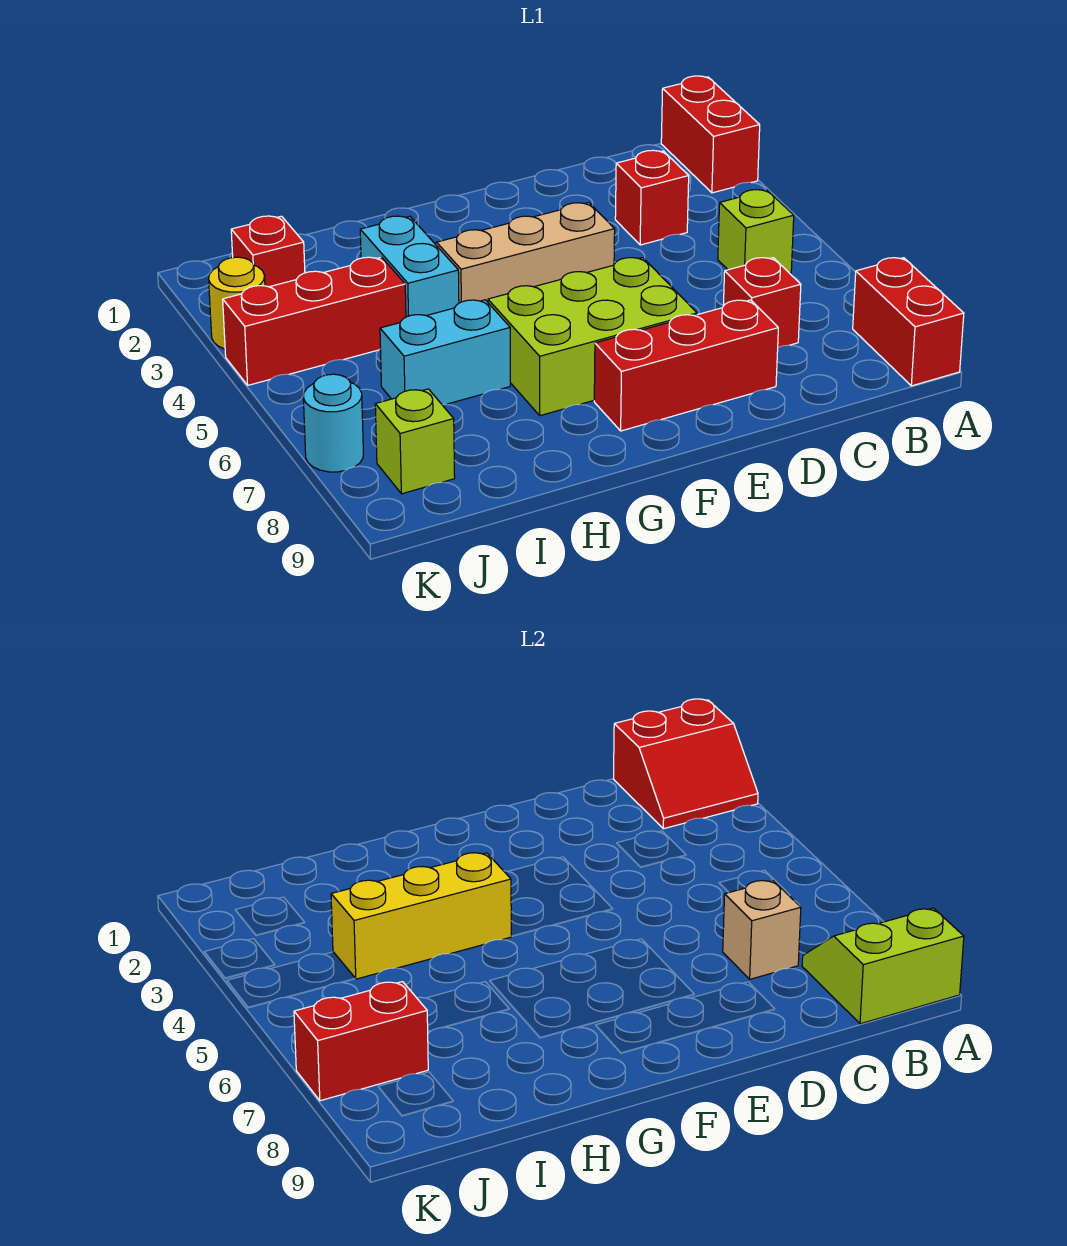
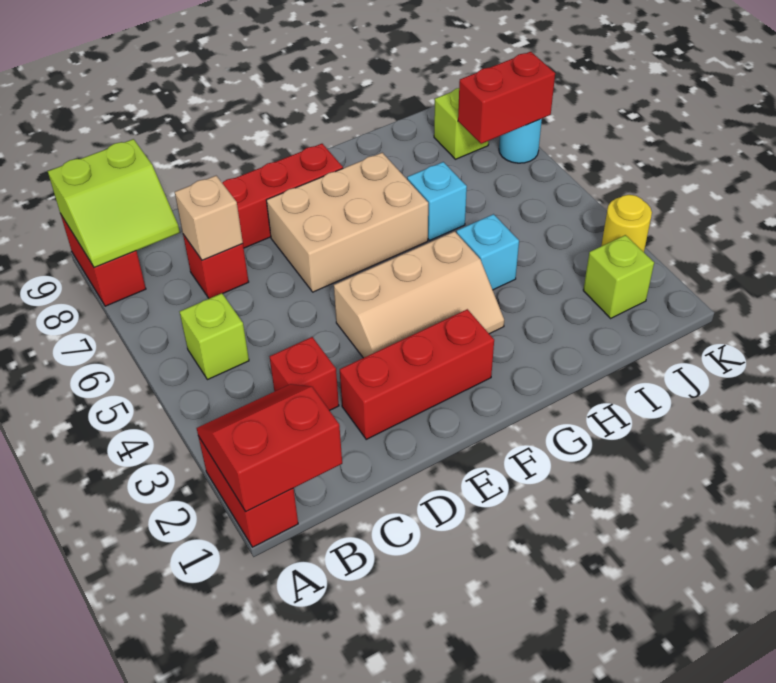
lime 2x3 brick [488,258,697,416] -> tan 2x3 brick [266,153,428,292]
yellow 1x3 brick [331,853,511,979] -> none
cyan 1x2 brick [360,216,459,317] -> cyan 1x1 brick [457,214,519,290]
cyan 1x2 brick [380,300,510,405] -> cyan 1x1 brick [407,162,467,240]
red 1x3 brick [223,257,406,385] -> red 1x3 brick moved to [340,309,494,439]
red 1x1 brick [231,216,305,287] -> lime 1x1 brick [583,235,654,318]

